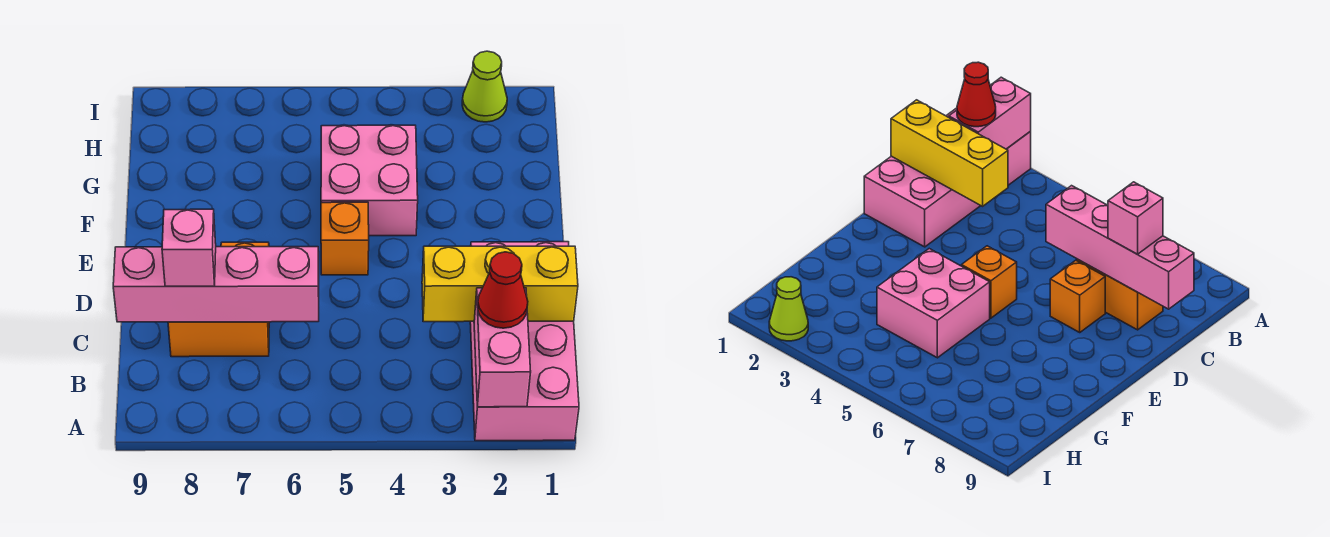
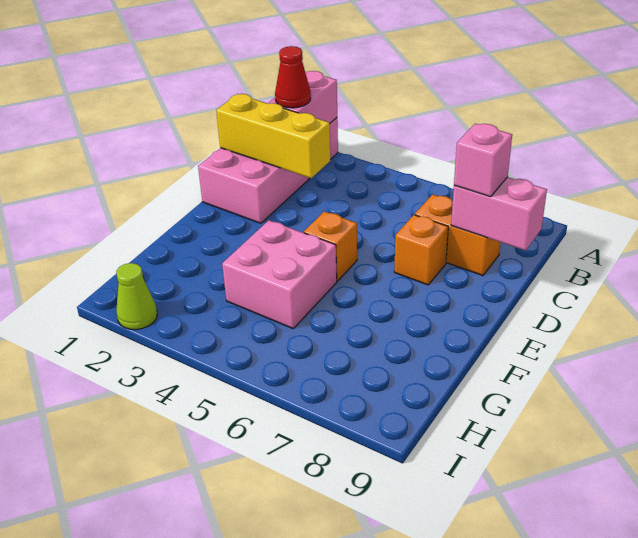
pink 1x4 brick [113,247,319,322] -> pink 1x2 brick [451,177,547,250]

